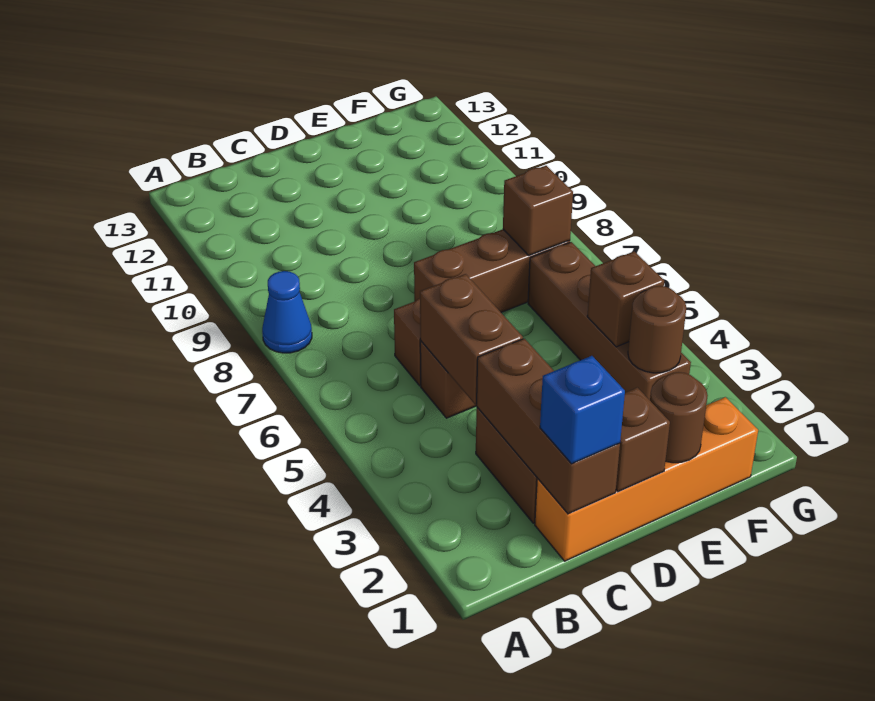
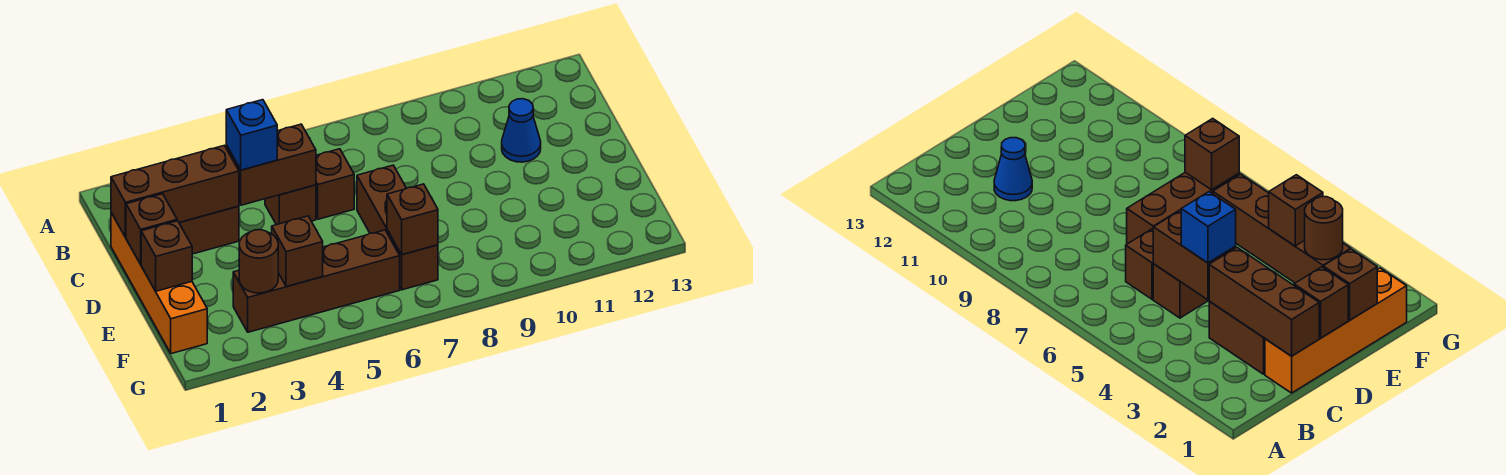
blue 1x1 cone [262,271,312,353] -> blue 1x1 cone moved to [502,99,541,162]
blue 1x1 brick [540,356,625,464] -> blue 1x1 brick moved to [226,100,277,170]
brown 1x1 round brick [650,372,708,463] -> brown 1x1 brick [141,221,192,291]

